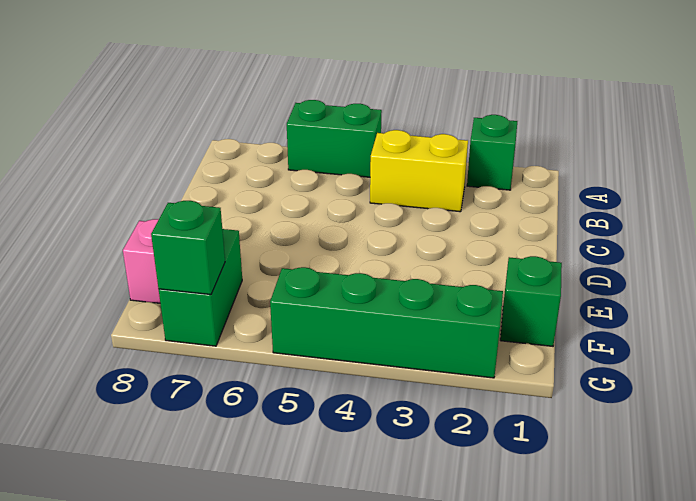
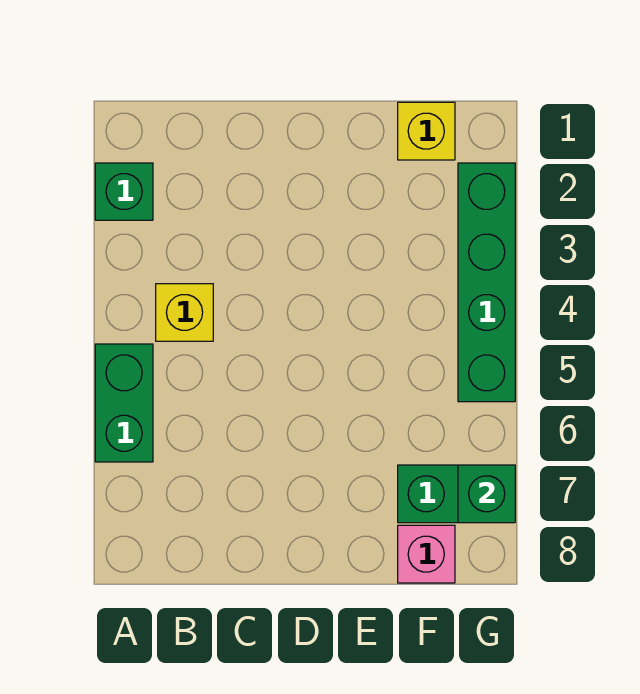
yellow 1x2 brick [370,130,468,212] -> yellow 1x1 brick [156,284,213,341]
green 1x1 brick [500,256,562,346] -> yellow 1x1 brick [398,102,455,160]

